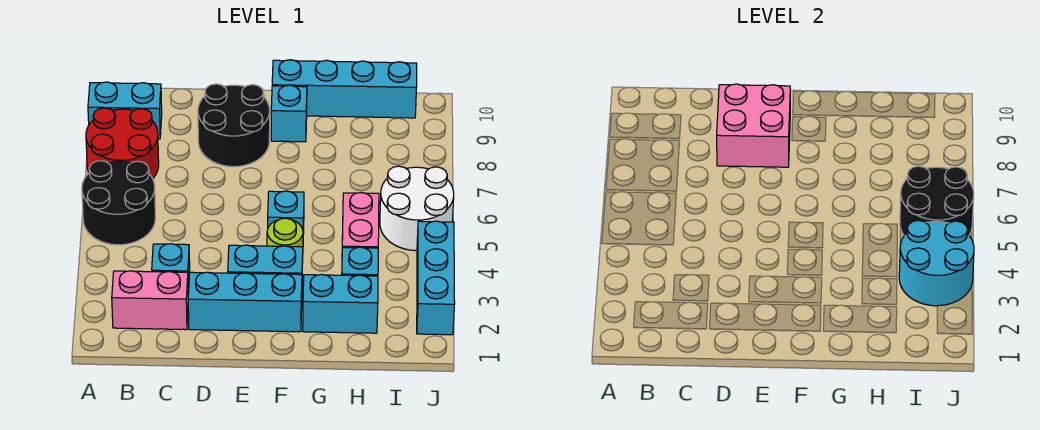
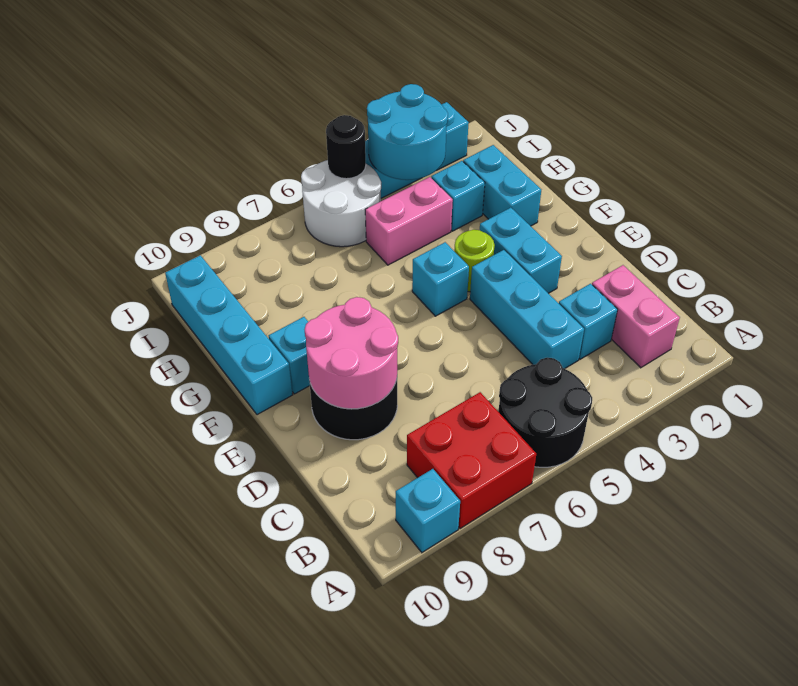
red 2x2 round brick [86,108,159,179] -> red 2x2 brick [407,392,536,529]
cyan 1x2 brick [88,82,162,139] -> cyan 1x1 brick [396,469,460,552]
cyan 1x3 brick [188,272,302,332] -> cyan 1x3 brick moved to [470,250,584,369]
pink 2x2 brick [717,84,790,167] -> pink 2x2 round brick [305,297,398,409]
black 2x2 round brick [900,166,974,235] -> black 1x1 round brick [326,115,366,179]

